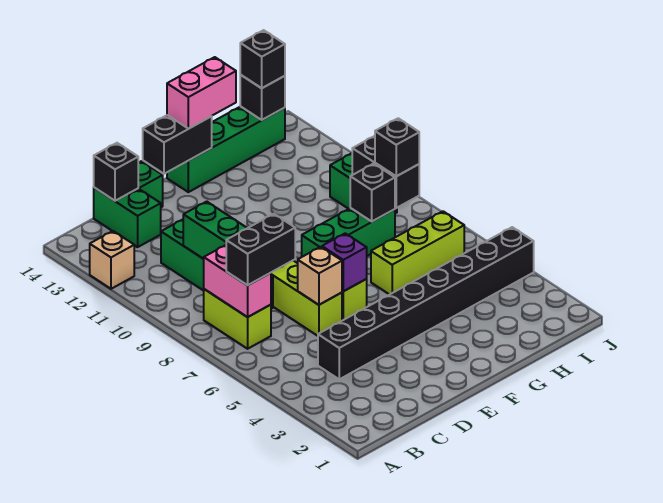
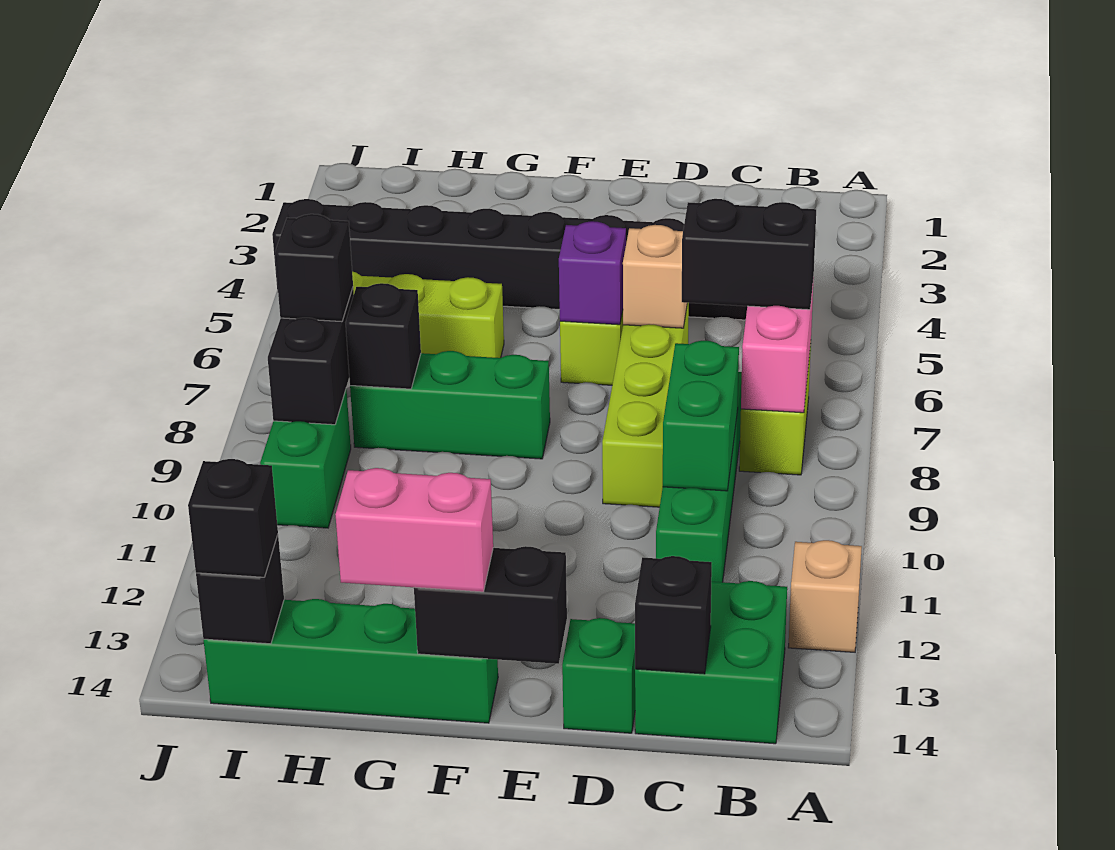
green 1x2 brick [94,188,161,247] -> green 2x2 brick [635,581,787,744]

